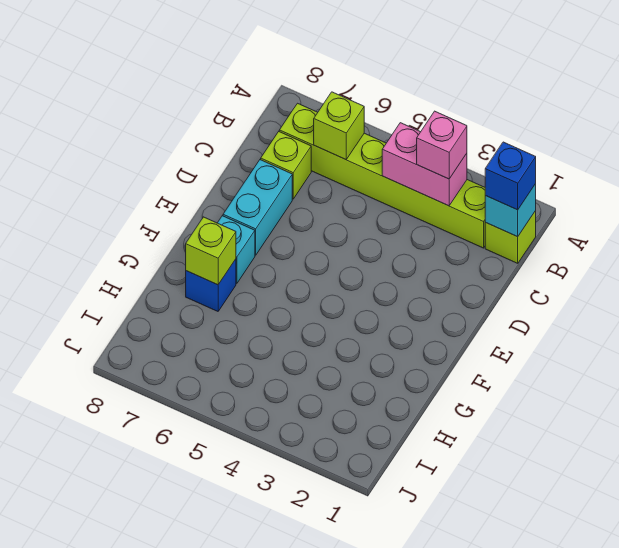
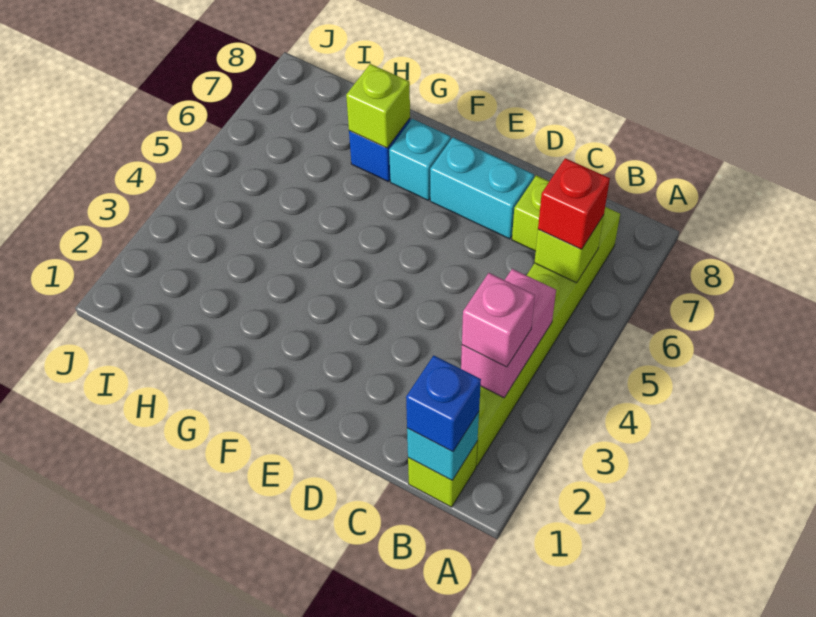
none -> red 1x1 brick [538,158,610,249]

